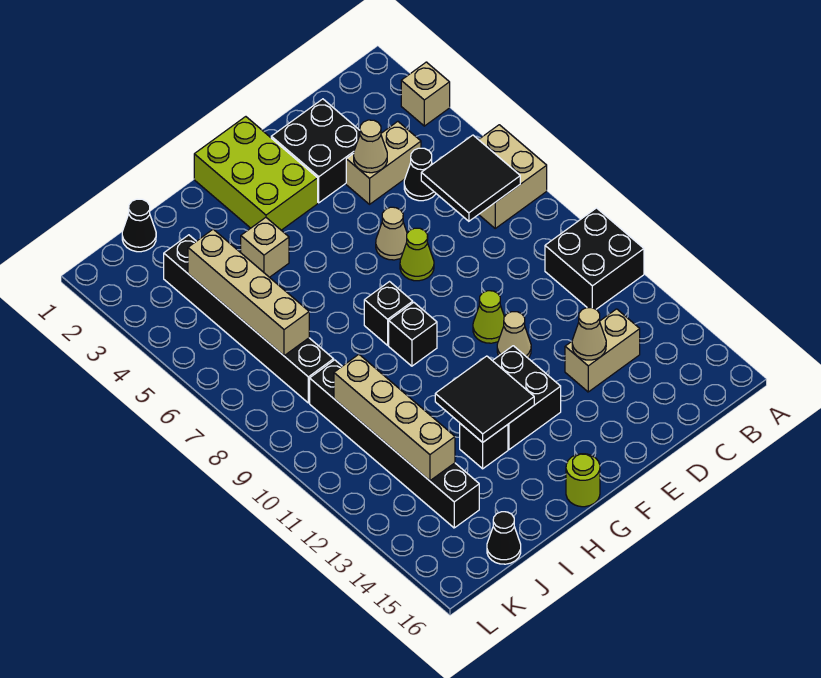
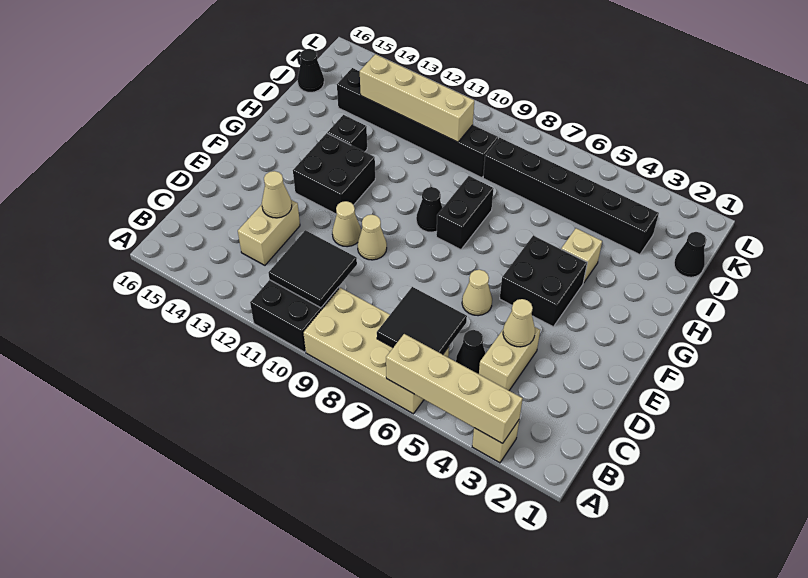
tan 2x2 brick [479,125,547,228] -> tan 2x4 brick [303,288,449,414]
black 2x2 brick [271,99,360,203] -> black 2x2 brick moved to [500,236,587,327]
lime 1x1 cone [400,228,434,281] -> none
lime 1x1 cone [473,291,504,343] -> tan 1x1 cone [358,215,387,260]
lime 2x3 brick [194,117,318,230] -> none
black 1x1 brick [364,282,413,345] -> black 1x2 brick [436,176,494,250]
black 1x1 brick [389,302,437,366] -> black 1x1 cone [416,187,443,232]
black 2x2 tile [435,356,534,442] -> black 2x2 tile moved to [269,230,357,308]
lime 1x1 round brick [566,454,600,507] -> none
tan 1x4 brick [188,229,309,356] -> tan 1x4 brick moved to [386,334,523,443]

